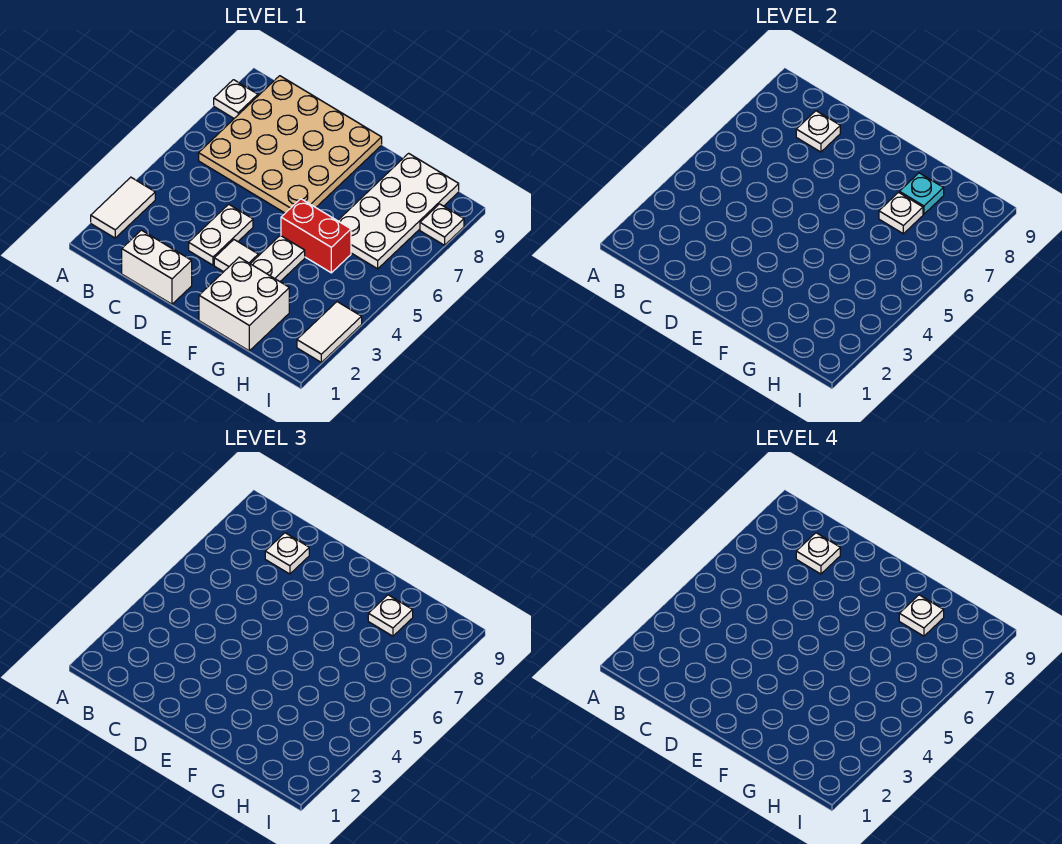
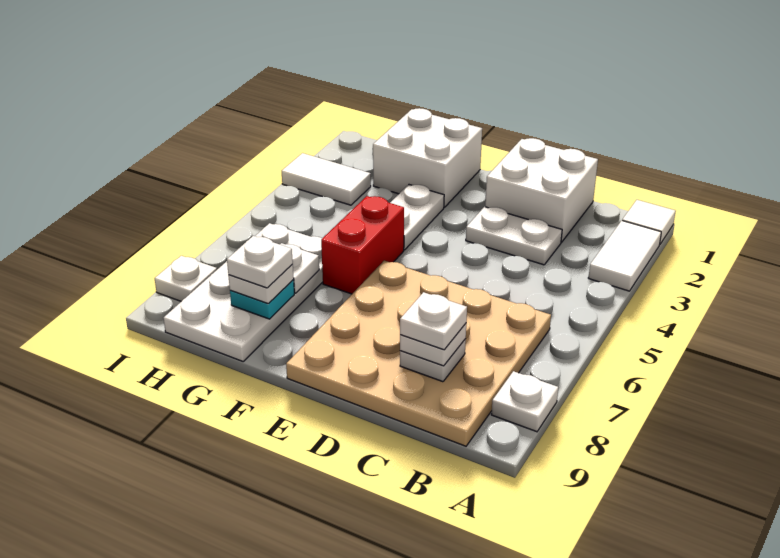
white 1x2 brick [122,230,192,304] -> white 2x2 brick [485,138,598,242]
white 1x2 plate [189,204,253,265] -> white 1x2 plate turned to [466,207,562,265]
white 1x1 tile [214,240,258,272] -> white 1x1 tile moved to [622,200,676,244]
red 1x2 brick [281,199,351,273] -> red 1x2 brick turned to [321,196,404,294]
white 1x2 tile [297,302,362,362] -> white 1x2 tile turned to [282,153,371,205]

